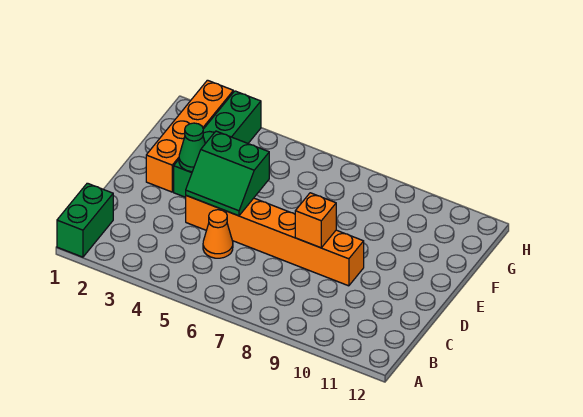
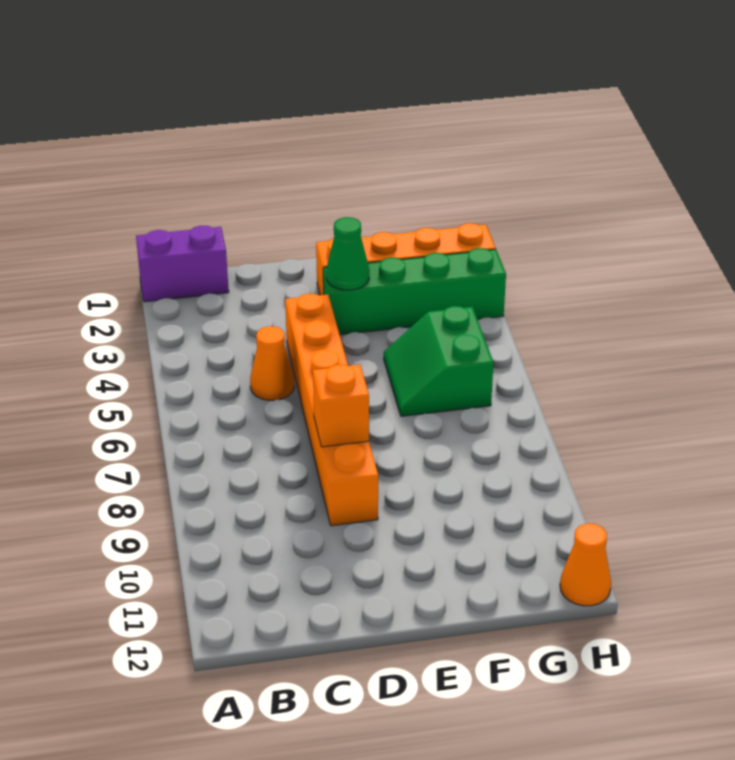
green 1x2 brick [57,183,113,257] -> purple 1x2 brick [136,226,229,302]
green 2x2 slope [186,131,269,216] -> green 2x2 slope moved to [384,306,493,416]
none -> orange 1x1 cone [560,523,611,606]

